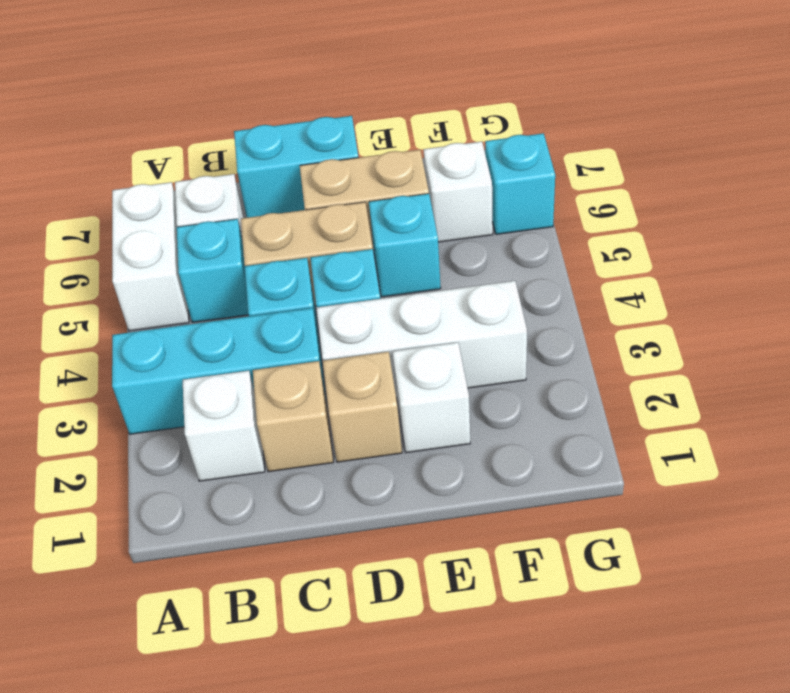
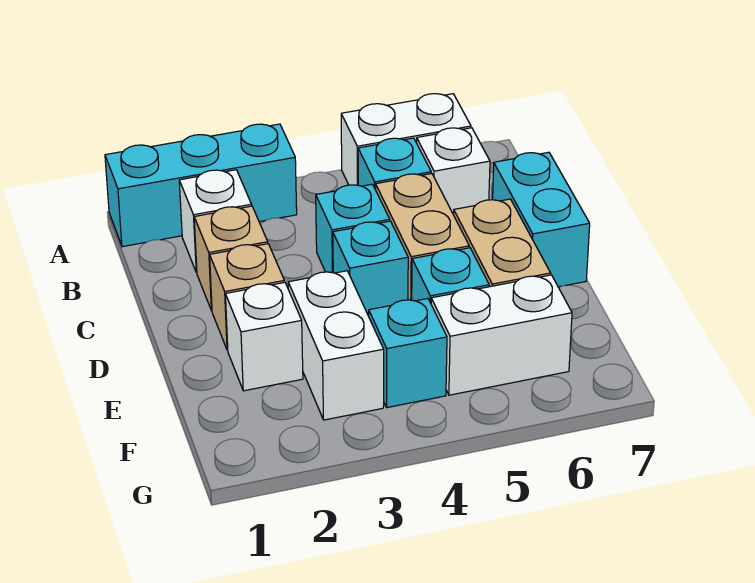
cyan 1x3 brick [112,308,326,434] -> cyan 1x3 brick turned to [105,124,297,247]
white 1x3 brick [316,281,527,398] -> white 1x2 brick [288,271,384,420]
white 1x1 brick [424,142,493,242] -> white 1x2 brick [431,275,572,395]
cyan 1x1 brick [485,133,555,234] -> cyan 1x1 brick moved to [369,299,447,408]

